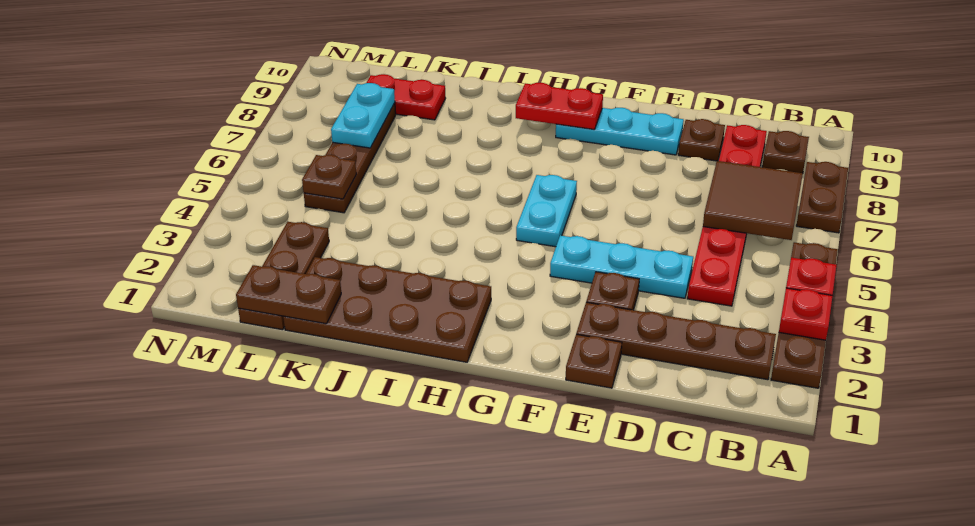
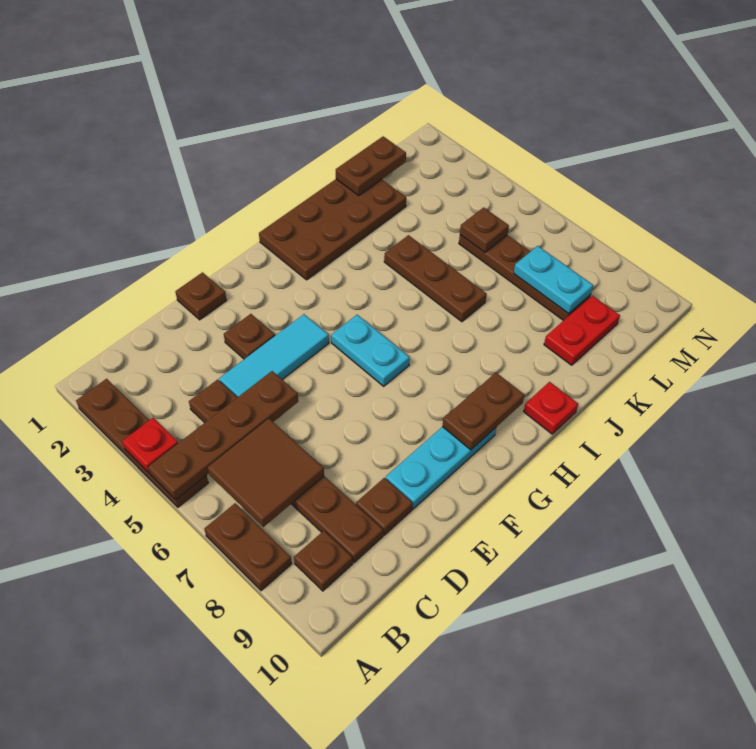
red 1x1 plate [779,288,833,340] -> red 1x1 plate moved to [524,382,578,434]
brown 1x4 plate [576,302,776,380] -> brown 1x4 plate moved to [148,371,298,500]
red 1x6 plate [687,125,767,306] -> brown 1x6 plate [189,379,383,562]
cyan 1x3 plate [550,235,693,298] -> cyan 1x3 tile [219,314,329,397]
red 1x2 plate [516,83,603,130] -> brown 1x2 plate [442,373,524,450]
brown 1x3 plate [238,222,329,330] -> brown 1x3 plate moved to [384,235,487,322]

